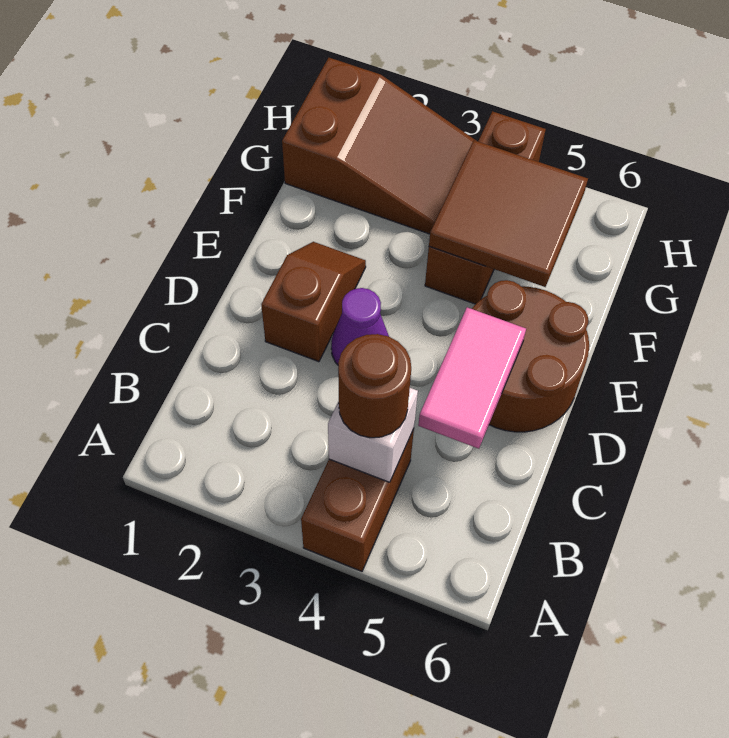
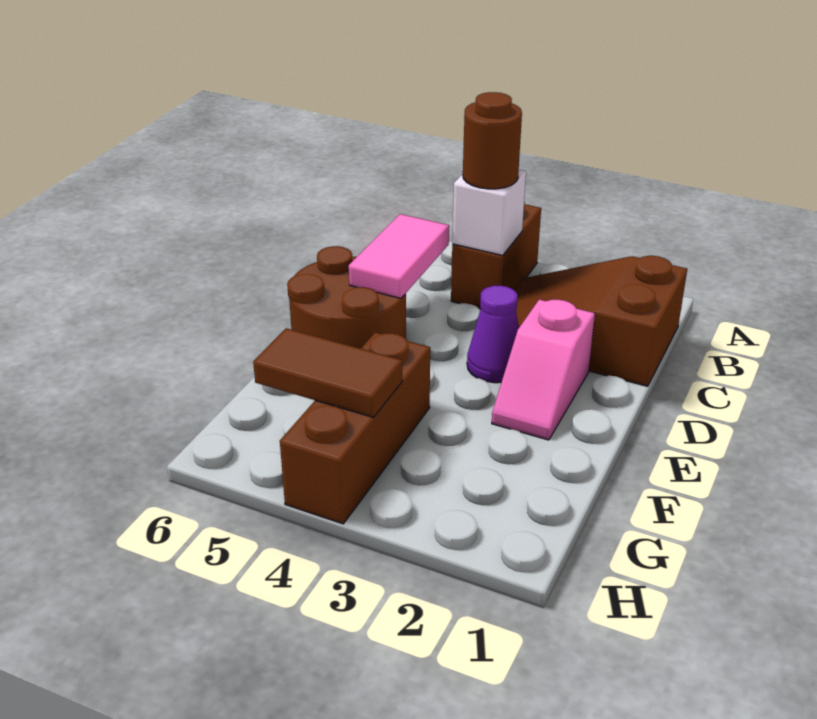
brown 1x2 slope [261,242,366,362] -> pink 1x2 slope [492,300,595,440]
brown 2x2 tile [429,140,588,287] -> brown 1x2 tile [253,328,402,417]
brown 2x3 slope [282,58,476,234] -> brown 2x3 slope moved to [514,256,687,386]

